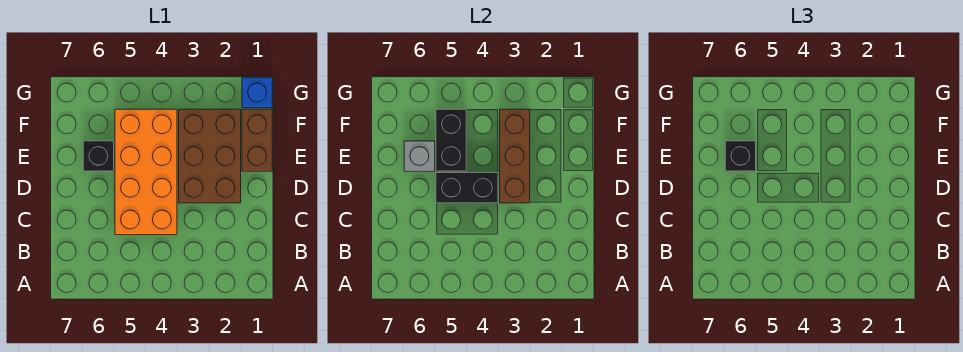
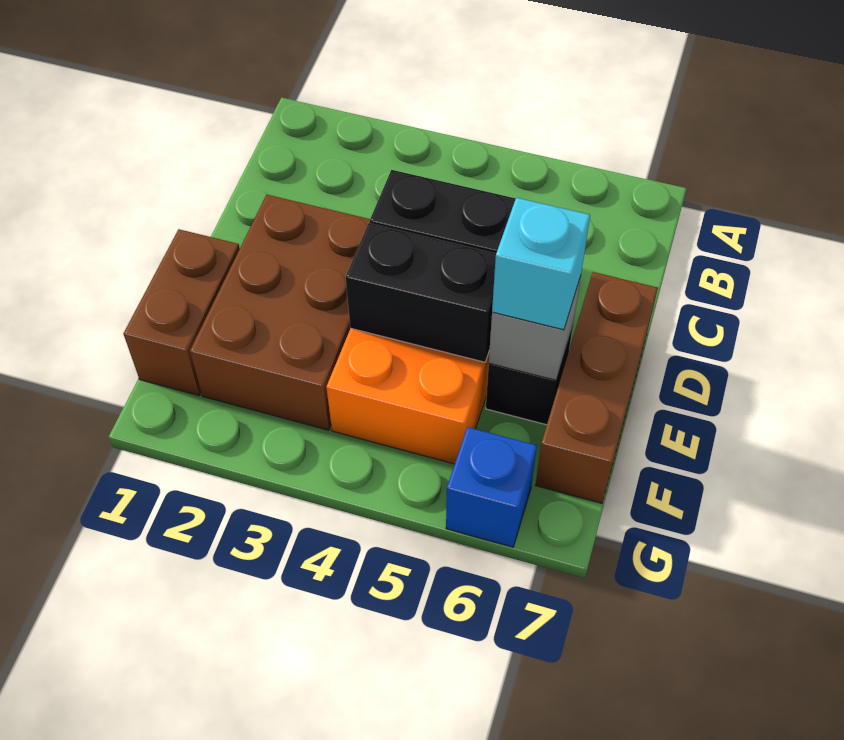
brown 1x3 brick [500,109,530,203] -> brown 1x3 brick moved to [536,272,658,503]
black 1x2 brick [436,109,466,171] -> black 1x2 brick turned to [346,223,496,362]
black 1x1 brick [725,141,756,171] -> cyan 1x1 brick [492,198,590,330]
blue 1x1 brick [242,77,272,108] -> blue 1x1 brick moved to [446,427,537,547]

